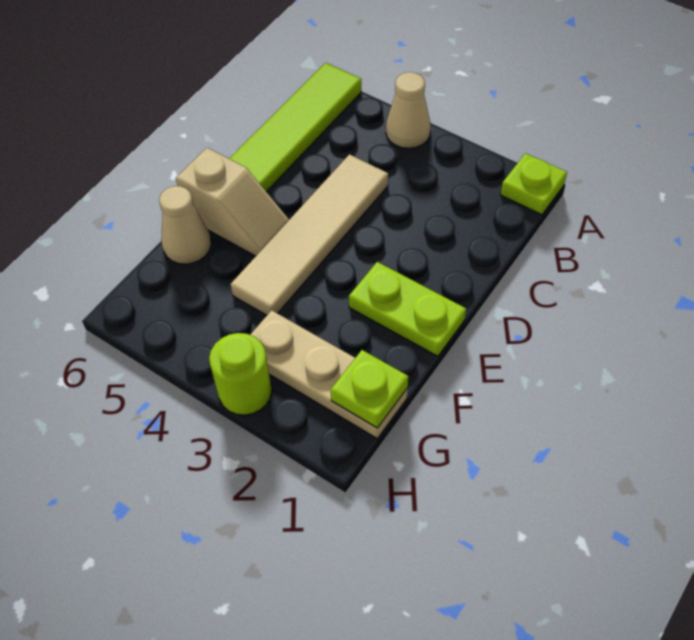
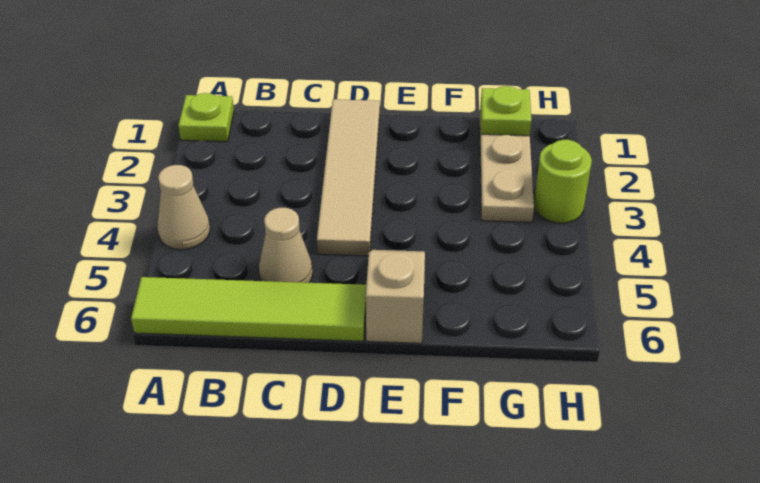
tan 1x4 tile [231,154,388,315] -> tan 1x4 tile turned to [317,99,380,256]
lime 1x2 plate [349,262,466,356] -> none
tan 1x1 cone [159,186,211,264] -> tan 1x1 cone moved to [259,208,312,283]

